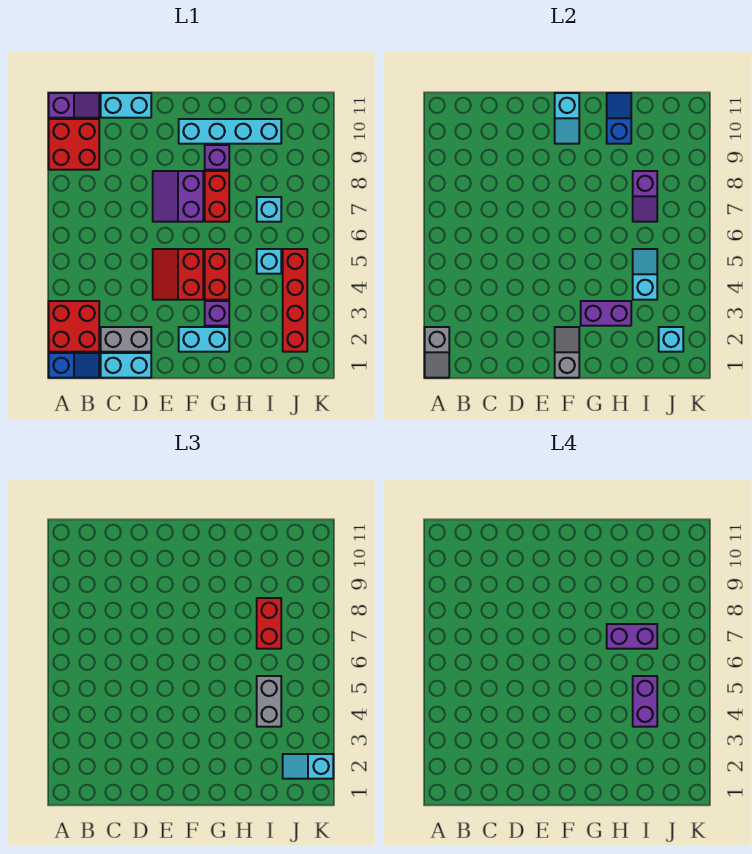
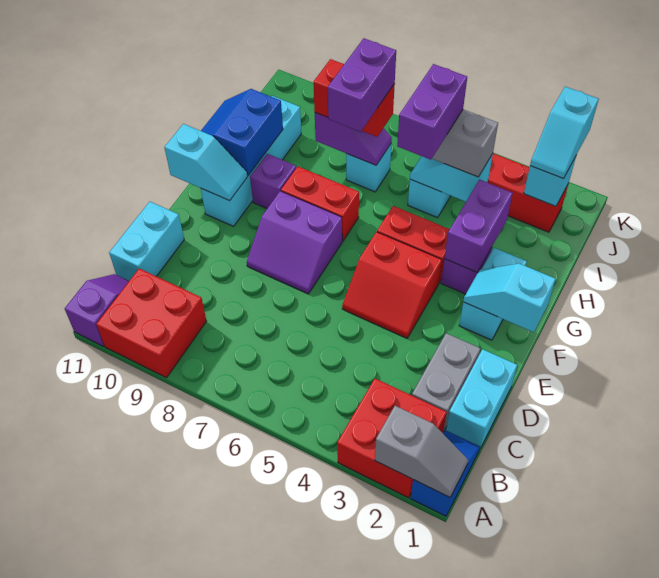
grey 1x2 slope [555,327,579,378] -> cyan 1x2 slope [463,264,555,332]
blue 1x2 slope [607,93,631,144] -> blue 2x2 slope [201,89,283,175]
purple 1x2 brick [633,676,657,727] -> purple 1x2 brick turned to [397,64,467,160]

